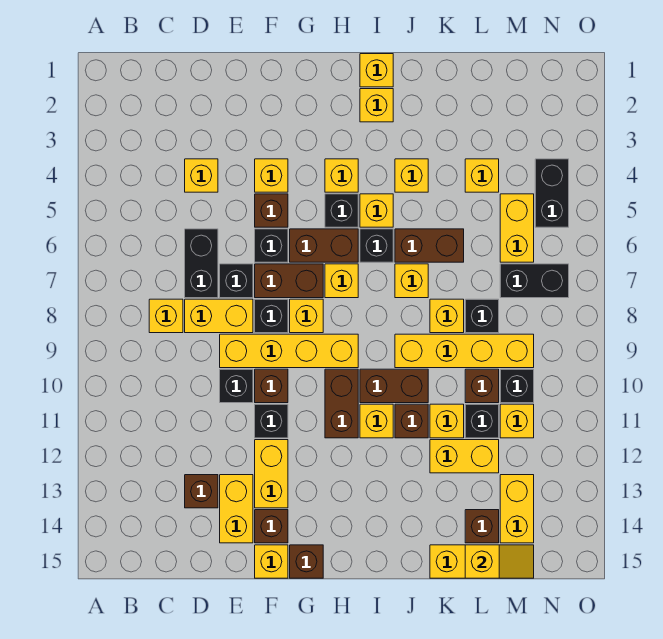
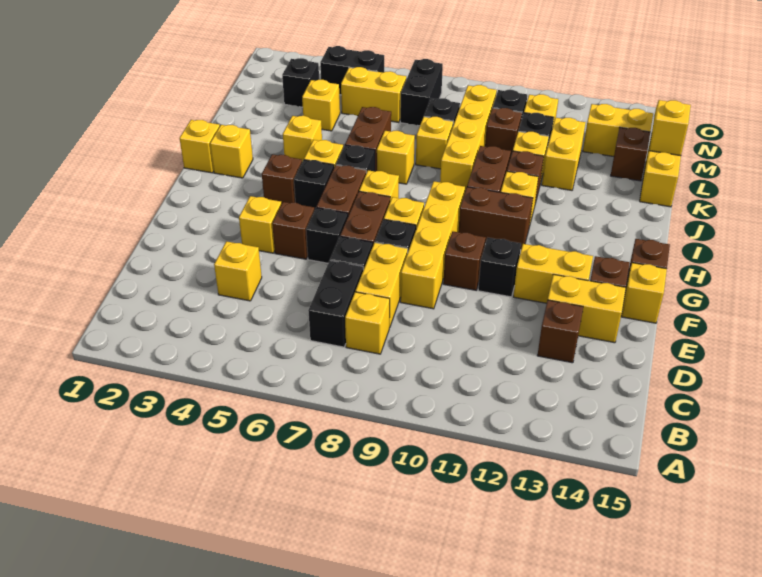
black 1x2 brick [185,229,218,298] -> black 1x2 brick turned to [308,260,363,347]
black 1x1 brick [220,369,253,403] -> black 1x1 brick moved to [282,58,319,107]
yellow 1x1 brick [325,159,358,192] -> brown 1x1 brick [262,154,302,204]

